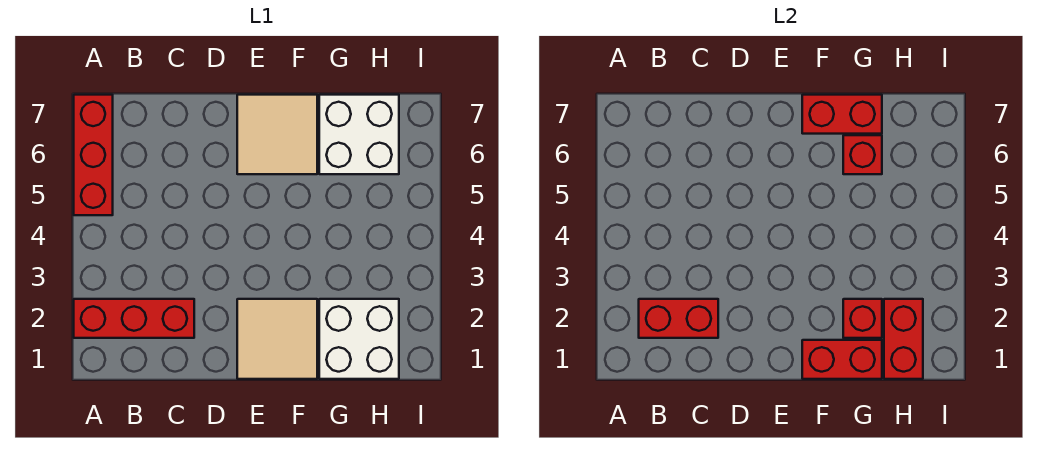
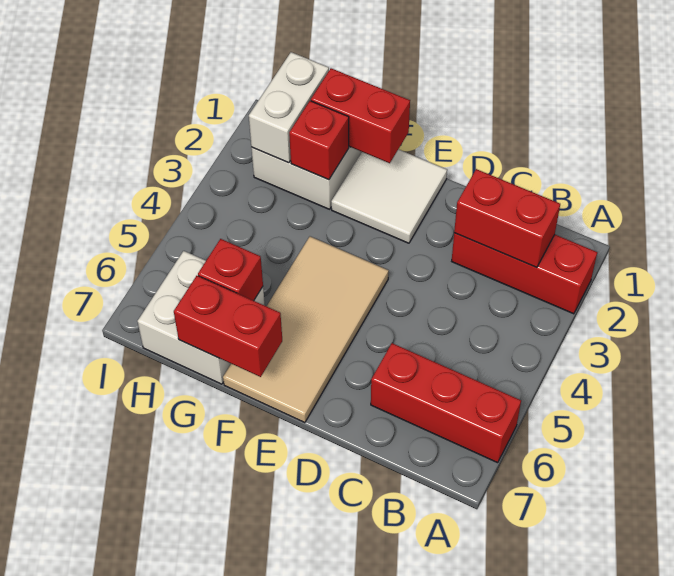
red 1x3 brick [74,95,113,215] -> red 1x3 brick turned to [371,343,521,463]
tan 2x2 tile [237,299,317,379] -> white 2x2 tile [331,149,447,243]
tan 2x2 tile [237,95,317,174] -> tan 2x4 tile [223,236,389,423]
red 1x2 brick [884,299,923,379] -> white 1x2 brick [249,52,329,163]

